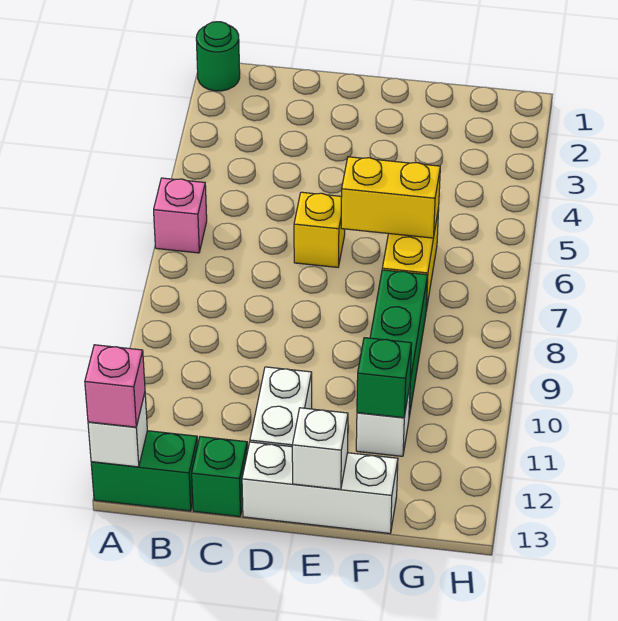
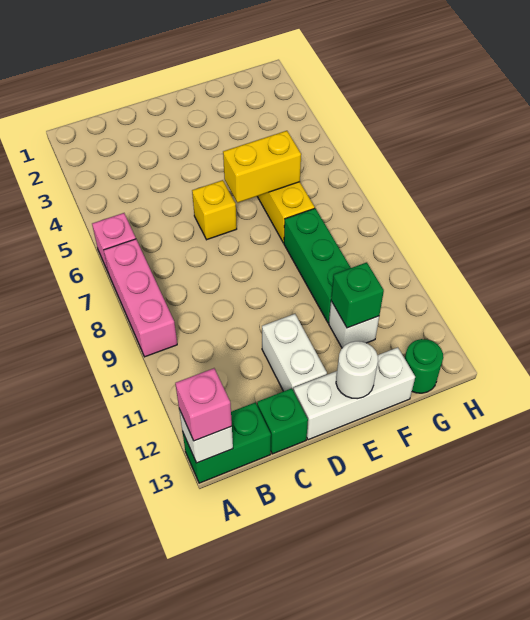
green 1x1 round brick [196,22,240,91] -> green 1x1 round brick moved to [405,339,443,393]
none -> pink 1x3 brick [104,239,177,357]
white 1x1 brick [292,408,348,489] -> white 1x1 round brick [336,341,378,399]

